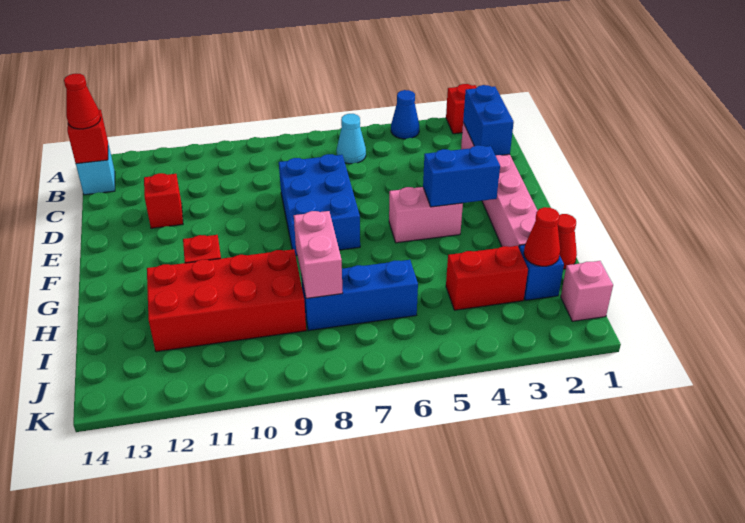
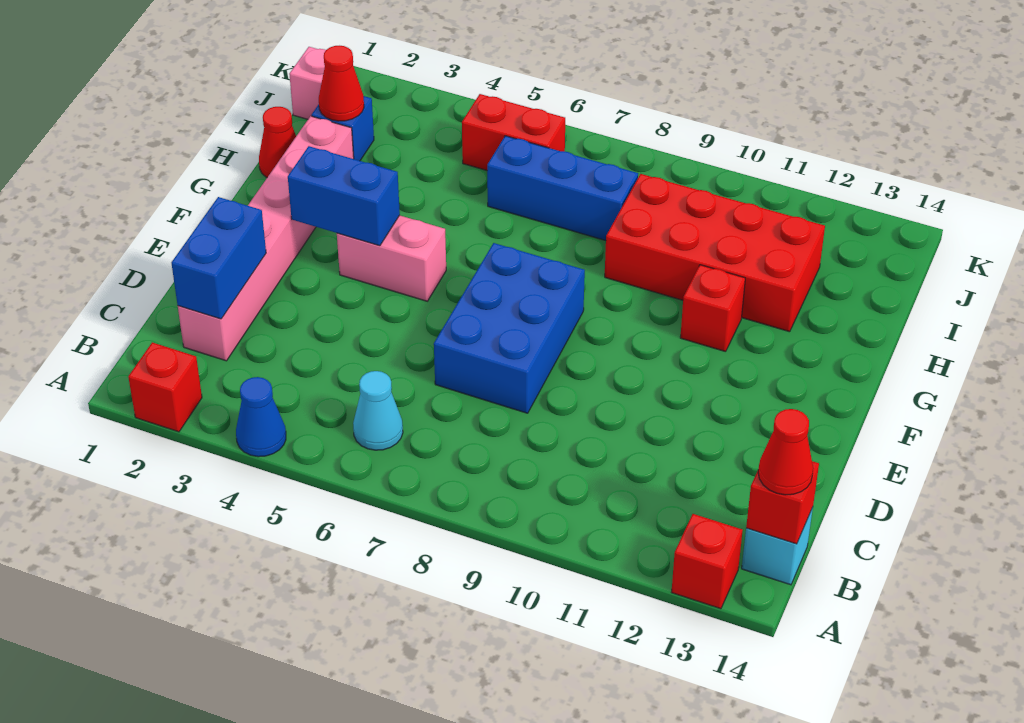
red 1x1 brick [144,173,183,228] -> red 1x1 brick moved to [672,514,743,609]
pink 1x2 brick [294,211,343,298] -> none
red 1x2 brick [446,246,528,310] -> red 1x2 brick moved to [462,94,565,170]

